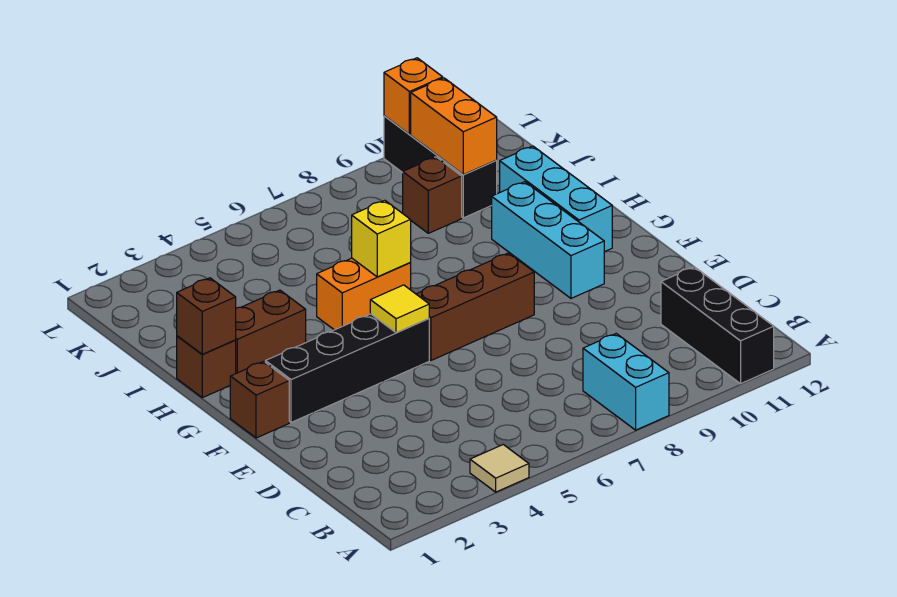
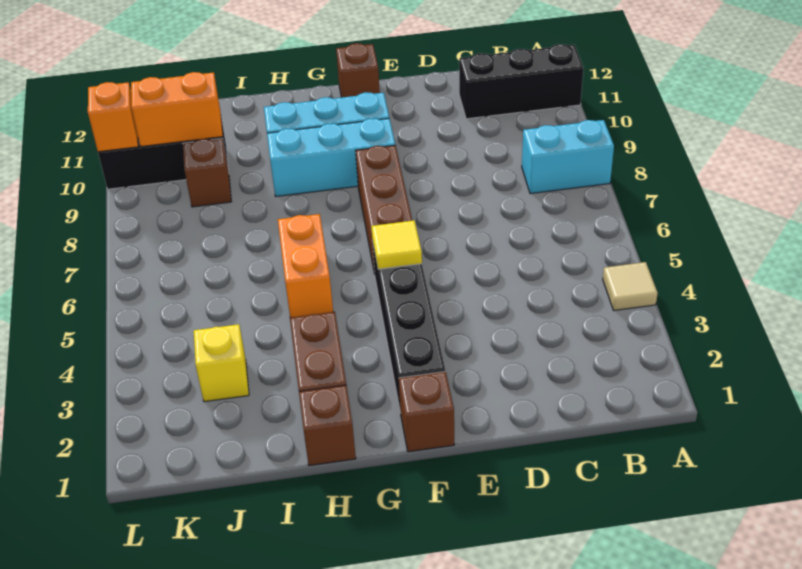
cyan 1x3 brick [500,146,612,252] -> cyan 1x3 brick moved to [267,118,395,196]
brown 1x1 brick [177,278,236,354] -> brown 1x1 brick moved to [336,43,380,98]
yellow 1x1 brick [352,200,411,277] -> yellow 1x1 brick moved to [194,324,249,402]

